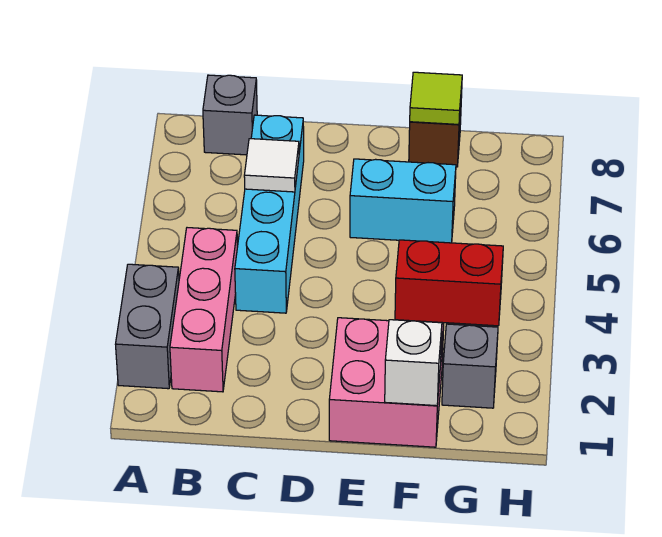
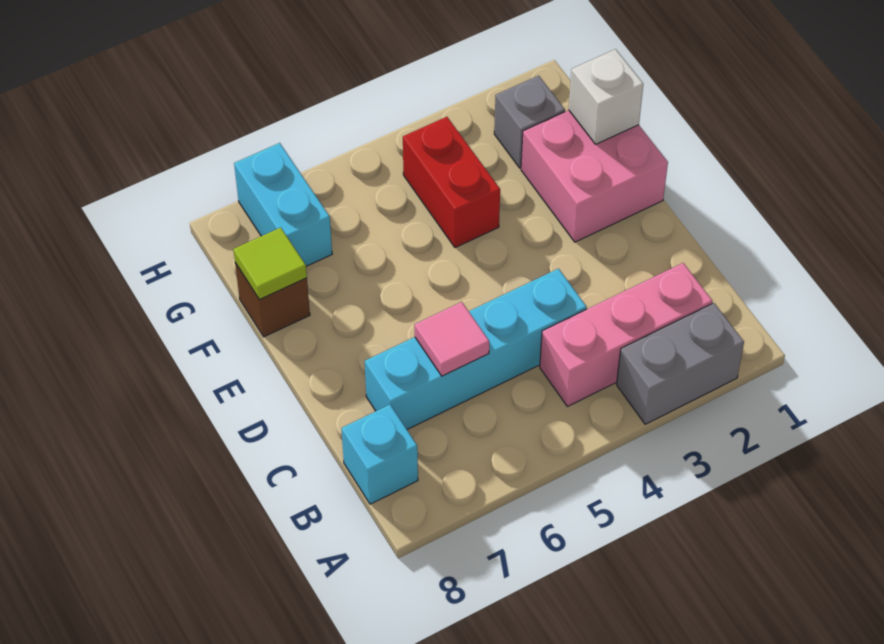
grey 1x1 brick [203,75,257,155] -> cyan 1x1 brick [342,405,418,504]
white 1x1 tile [244,139,299,192] -> pink 1x1 tile [414,302,489,376]
cyan 1x2 brick [350,159,456,243] -> cyan 1x2 brick moved to [234,143,332,266]

